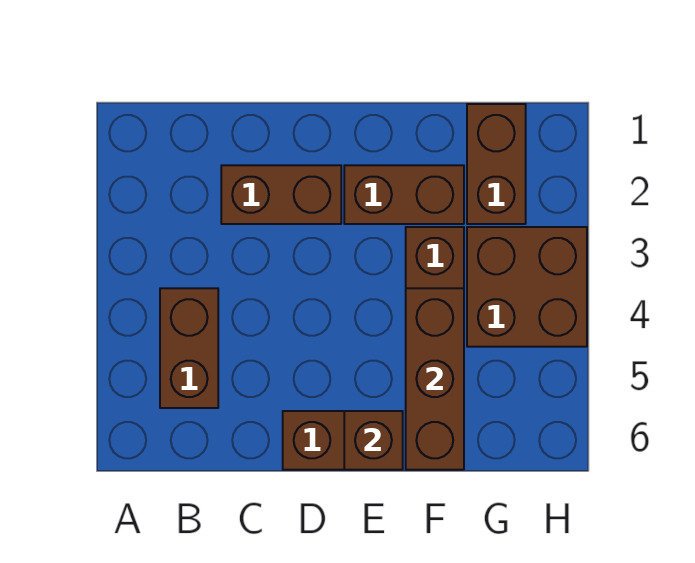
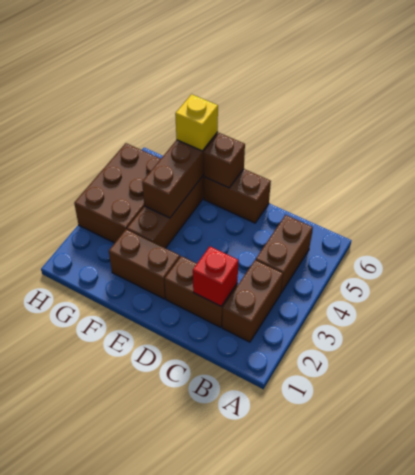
none -> red 1x1 brick [193,247,239,306]
none -> yellow 1x1 brick [175,94,218,151]
brown 1x2 brick [467,104,526,224] -> brown 1x2 brick moved to [222,260,283,342]
brown 2x2 brick [467,227,587,347] -> brown 2x3 brick [74,143,160,243]

